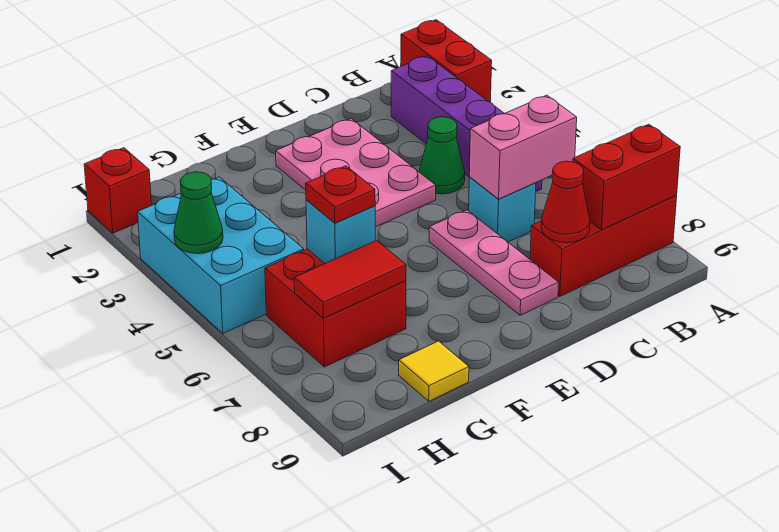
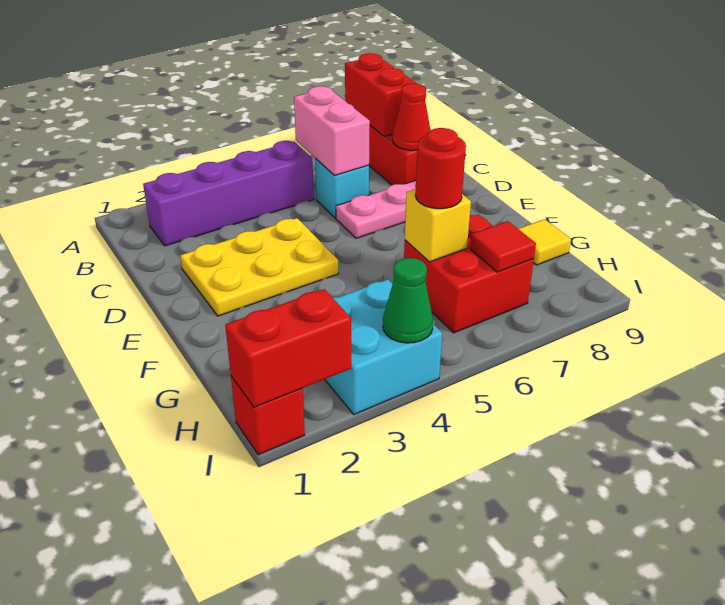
red 1x2 brick [401,20,492,103] -> red 1x2 brick moved to [225,289,351,407]
green 1x1 cone [419,117,465,194] -> none
pink 2x3 plate [276,119,436,227] -> yellow 2x3 plate [180,218,339,316]
cyan 1x1 brick [306,200,375,263] -> yellow 1x1 brick [405,189,471,262]
red 1x1 plate [306,166,375,223] -> red 1x1 round brick [415,128,466,209]
red 1x2 tile [294,240,406,318] -> red 1x1 tile [470,221,536,272]
cyan 2x3 brick [138,177,304,333] -> cyan 2x2 brick [325,279,442,414]

